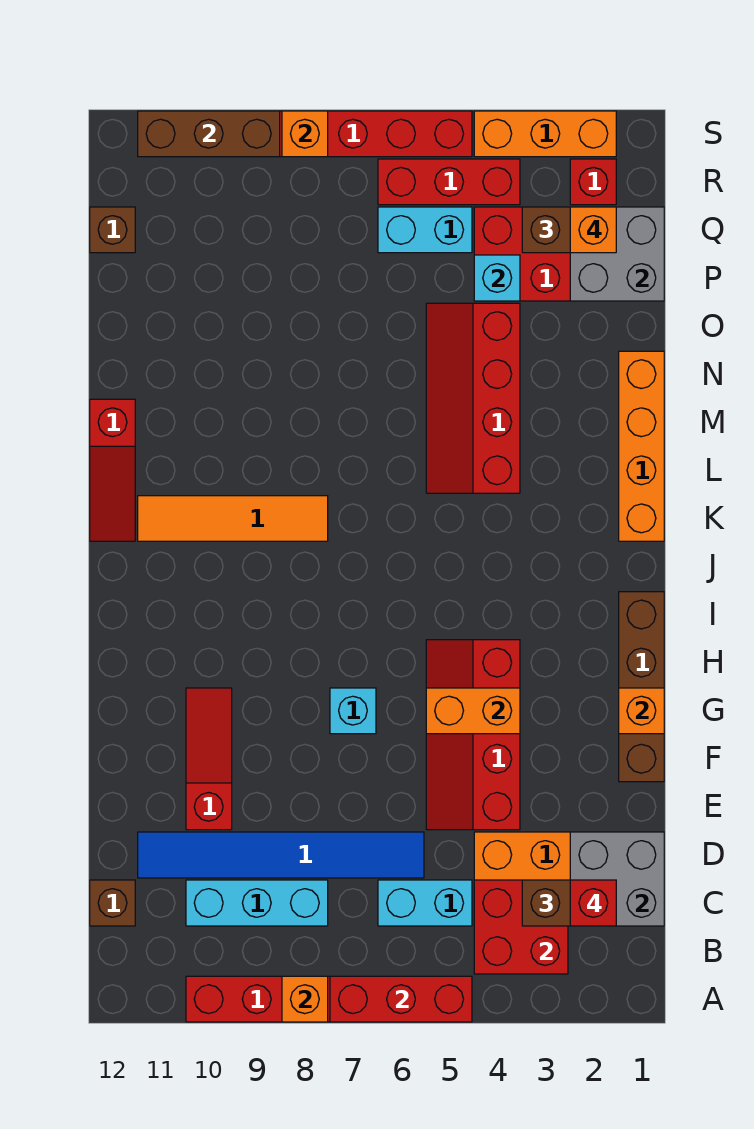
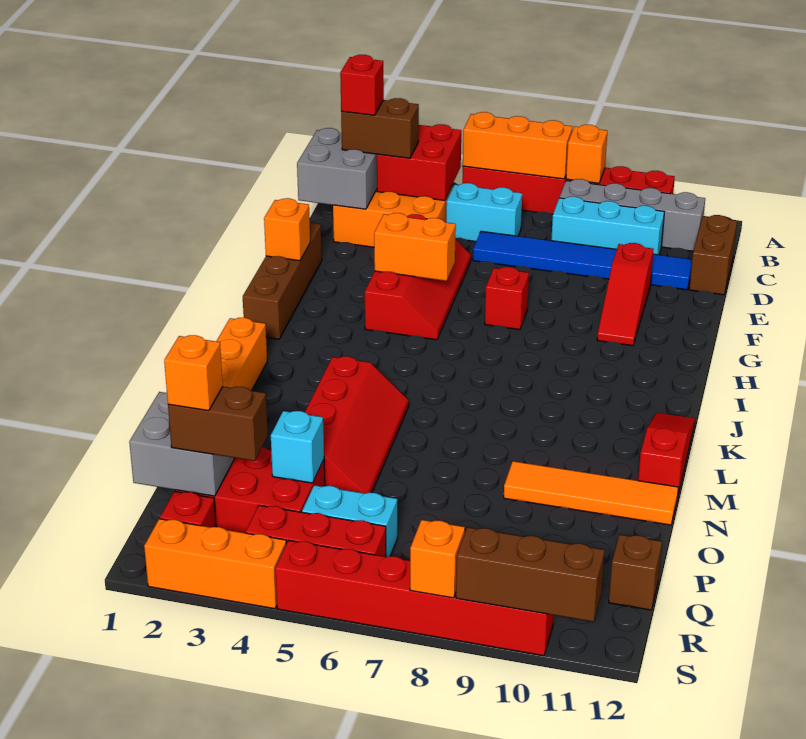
red 1x3 brick [330,976,472,1022] -> orange 1x3 brick [463,112,573,179]
none -> grey 1x4 brick [559,179,705,251]
brown 1x1 brick [90,880,135,926] -> brown 1x2 brick [689,215,737,295]
cyan 1x1 brick [330,688,376,734] -> red 1x1 brick [485,267,529,330]
orange 1x4 tile [138,496,328,541] -> orange 1x4 tile moved to [504,461,678,525]

